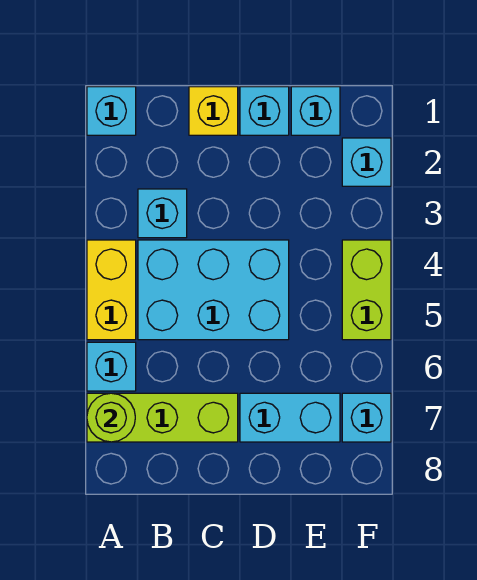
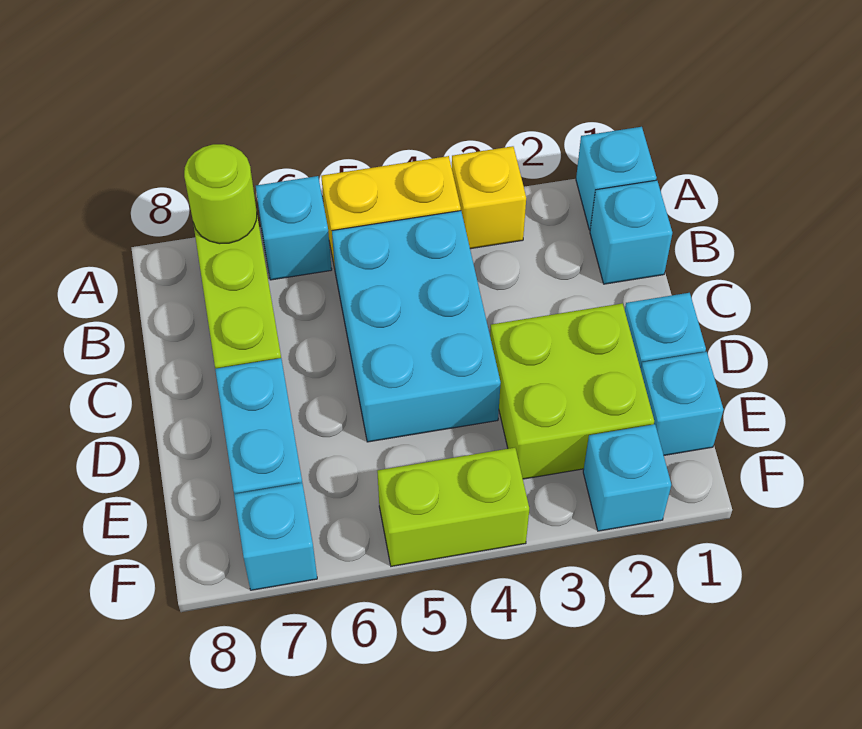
cyan 1x1 brick [138,189,187,238] -> cyan 1x1 brick moved to [590,180,672,284]
yellow 1x1 brick [189,87,238,135] -> yellow 1x1 brick moved to [452,146,526,249]
none -> lime 2x2 brick [490,303,654,479]

